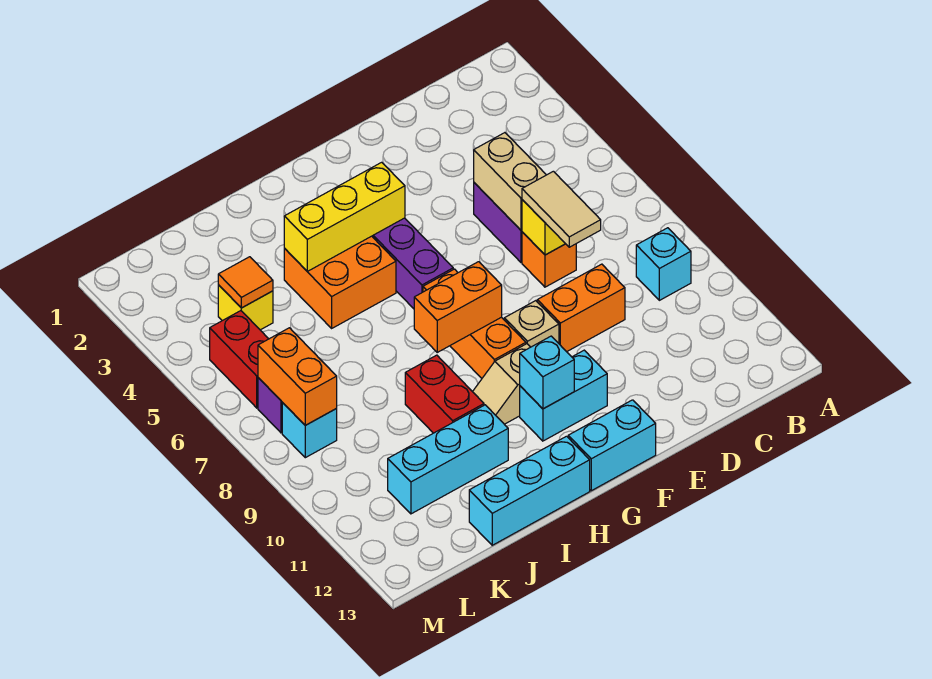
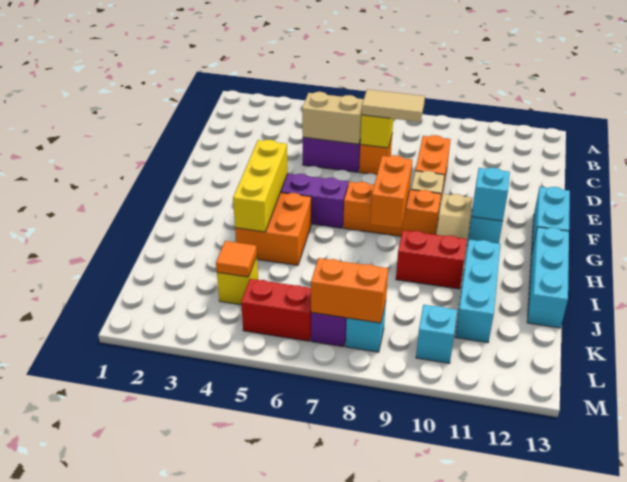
cyan 1x1 brick [636,228,691,300] -> cyan 1x1 brick moved to [416,305,457,363]

